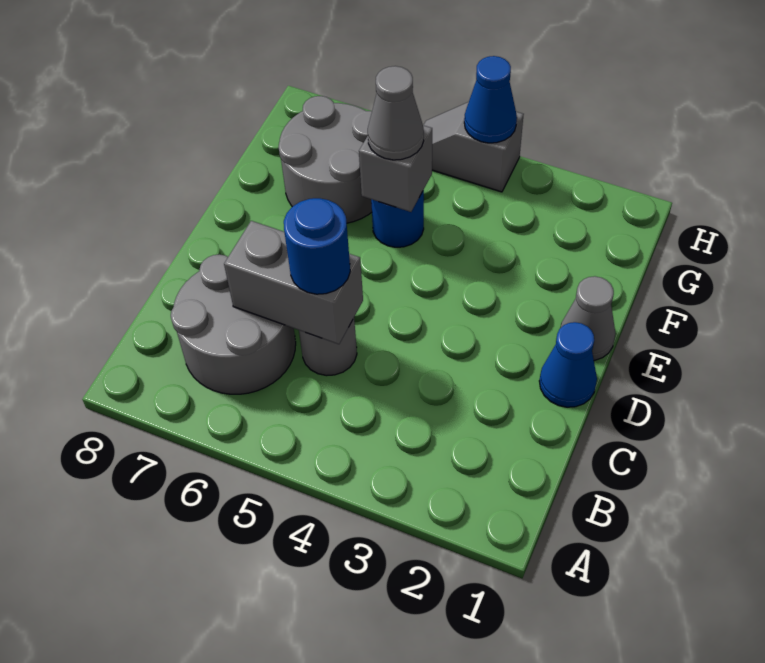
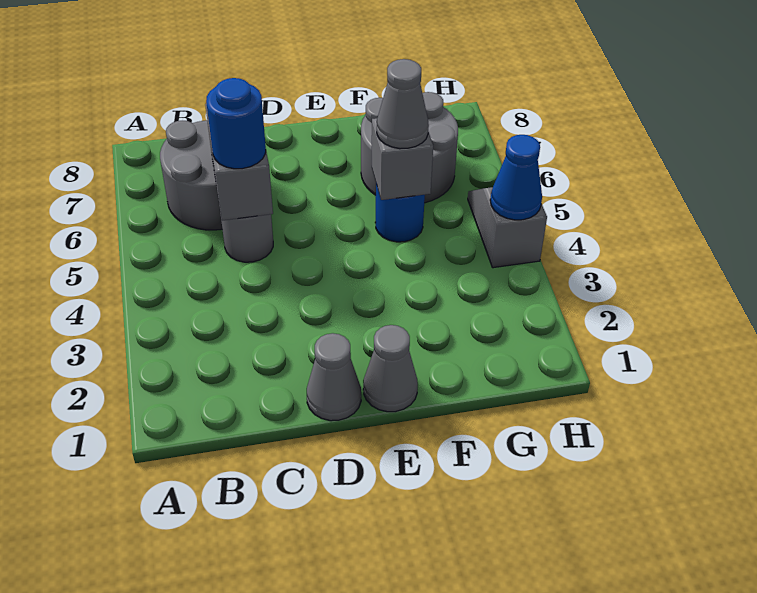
blue 1x1 cone [539,322,597,407] -> grey 1x1 cone [307,333,361,421]

